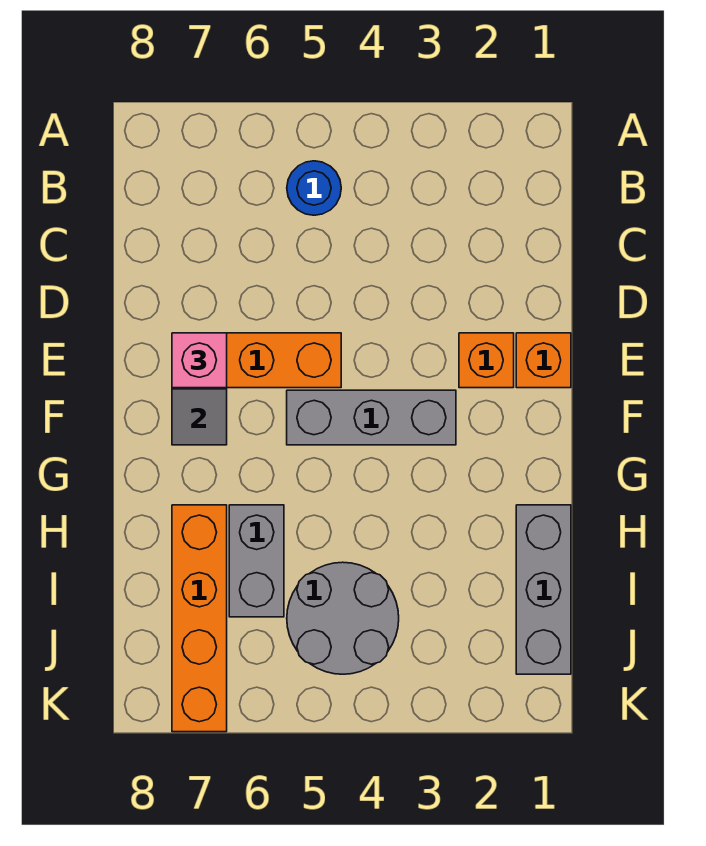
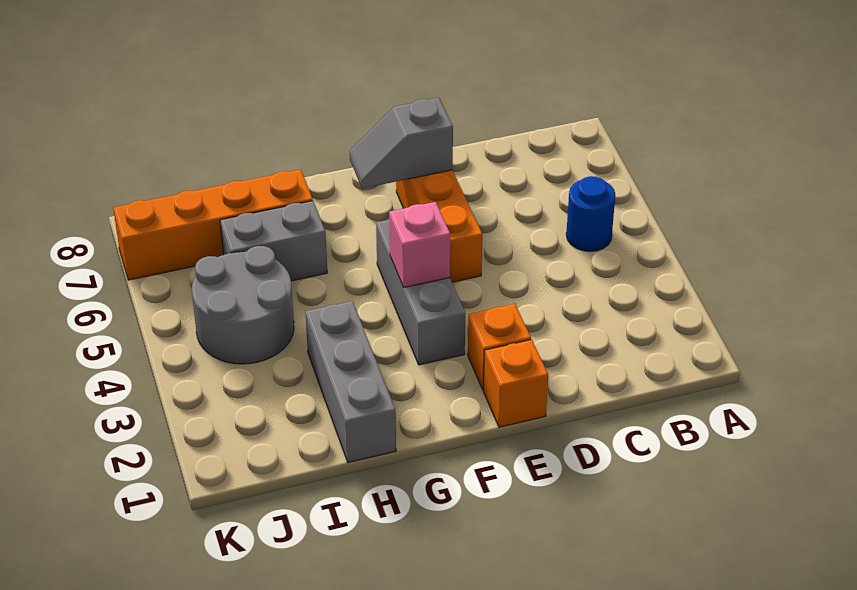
pink 1x1 brick [172,333,227,388] -> pink 1x1 brick moved to [389,202,450,287]
grey 1x3 brick [516,505,571,674] -> grey 1x3 brick turned to [305,301,396,463]

